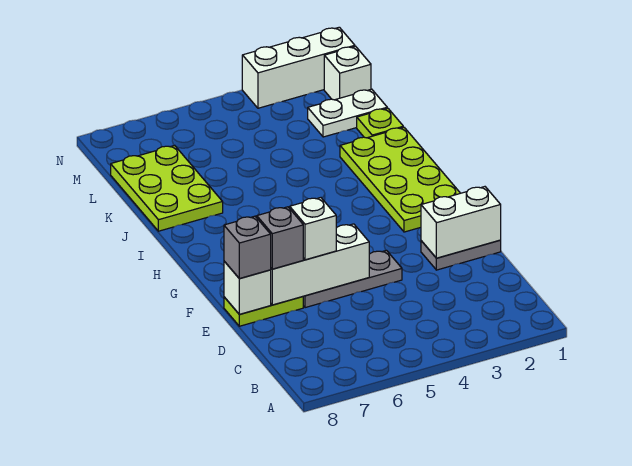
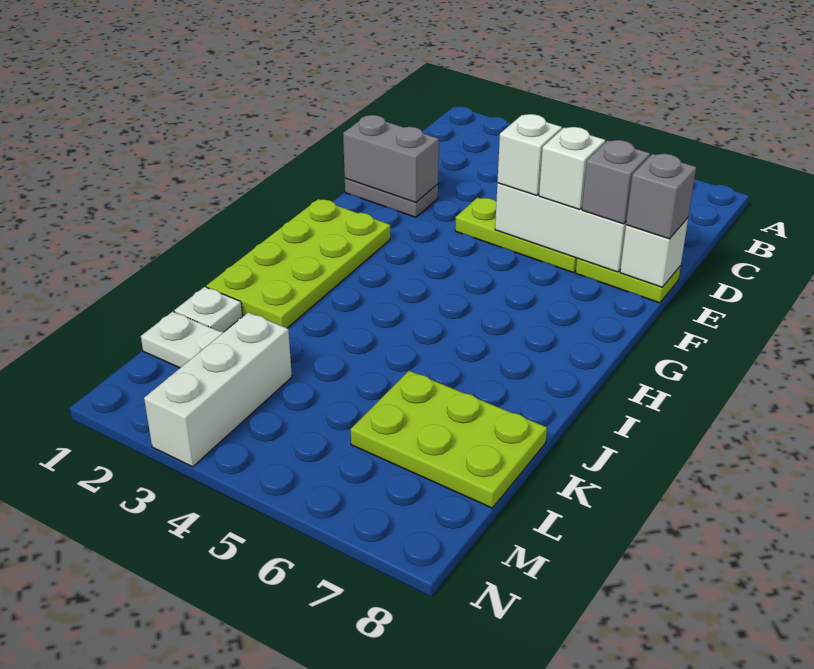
white 1x2 brick [421,187,501,258] -> grey 1x2 brick [343,115,439,202]
grey 1x3 plate [303,250,402,308] -> lime 1x3 plate [455,198,577,273]
lime 2x3 plate [111,145,223,231] -> lime 2x3 plate turned to [351,371,547,508]
lime 1x1 plate [357,108,403,138] -> white 1x1 plate [174,287,242,332]
white 1x1 brick [324,46,371,100] -> white 1x1 brick moved to [497,114,562,196]
white 1x3 brick [242,27,355,108] -> white 1x3 brick turned to [144,312,292,467]

